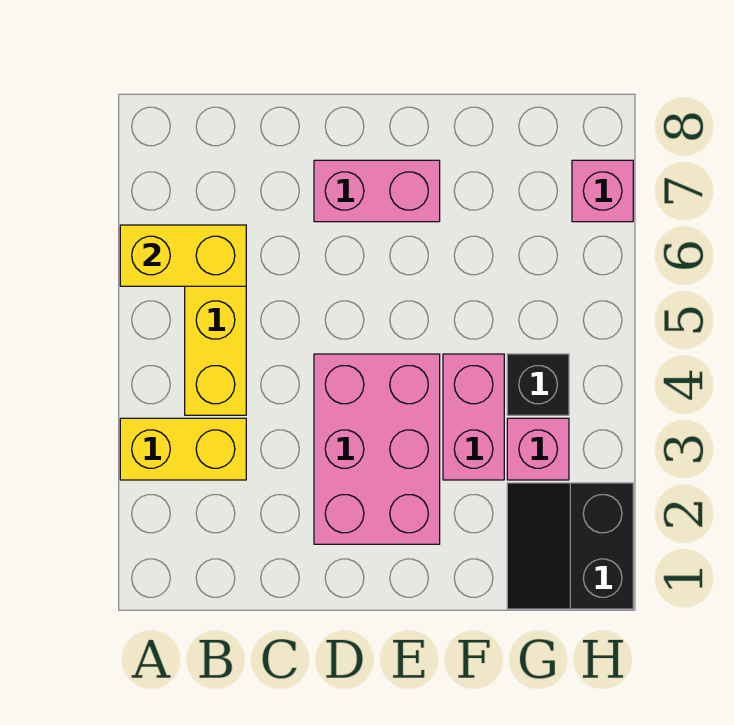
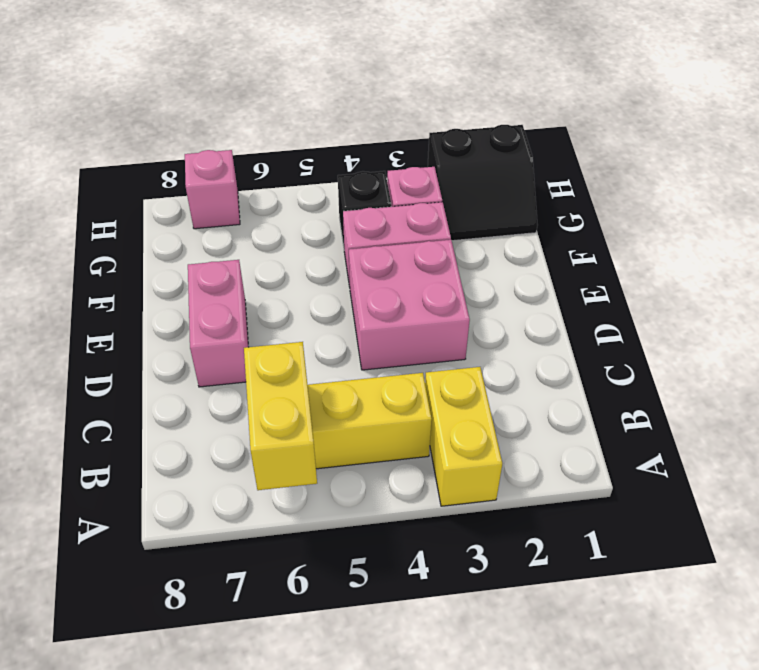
pink 2x3 brick [314,354,440,544] -> pink 2x2 brick [349,240,470,370]

